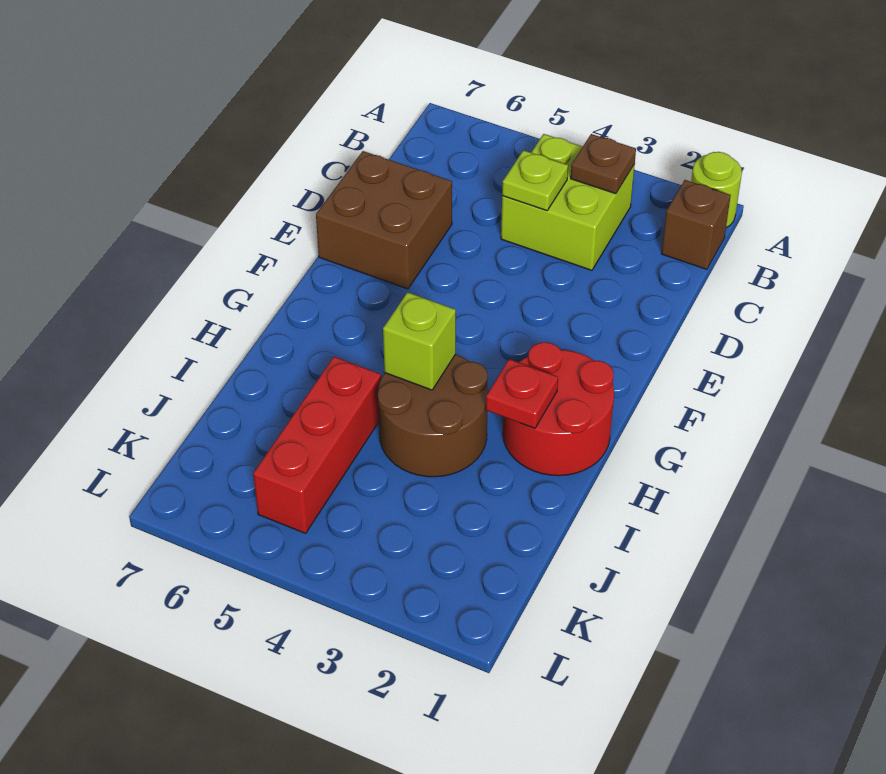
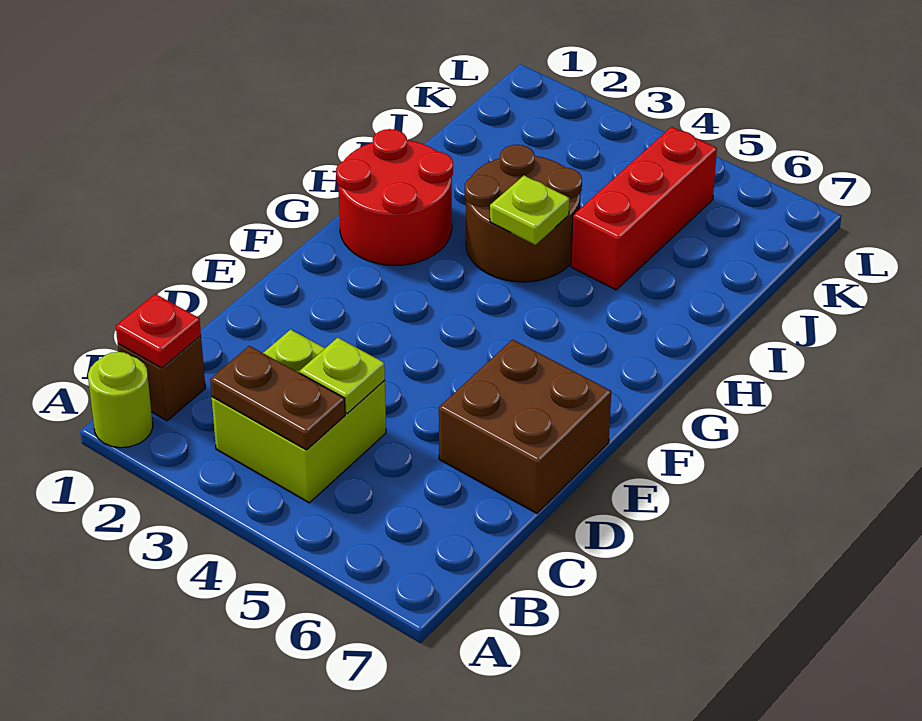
brown 1x1 plate [571,134,636,194] -> brown 1x2 plate [210,346,345,450]
red 1x1 plate [486,359,558,428] -> red 1x1 plate moved to [116,294,201,368]
lime 1x1 brick [383,292,456,390] -> lime 1x1 plate [490,176,569,245]

